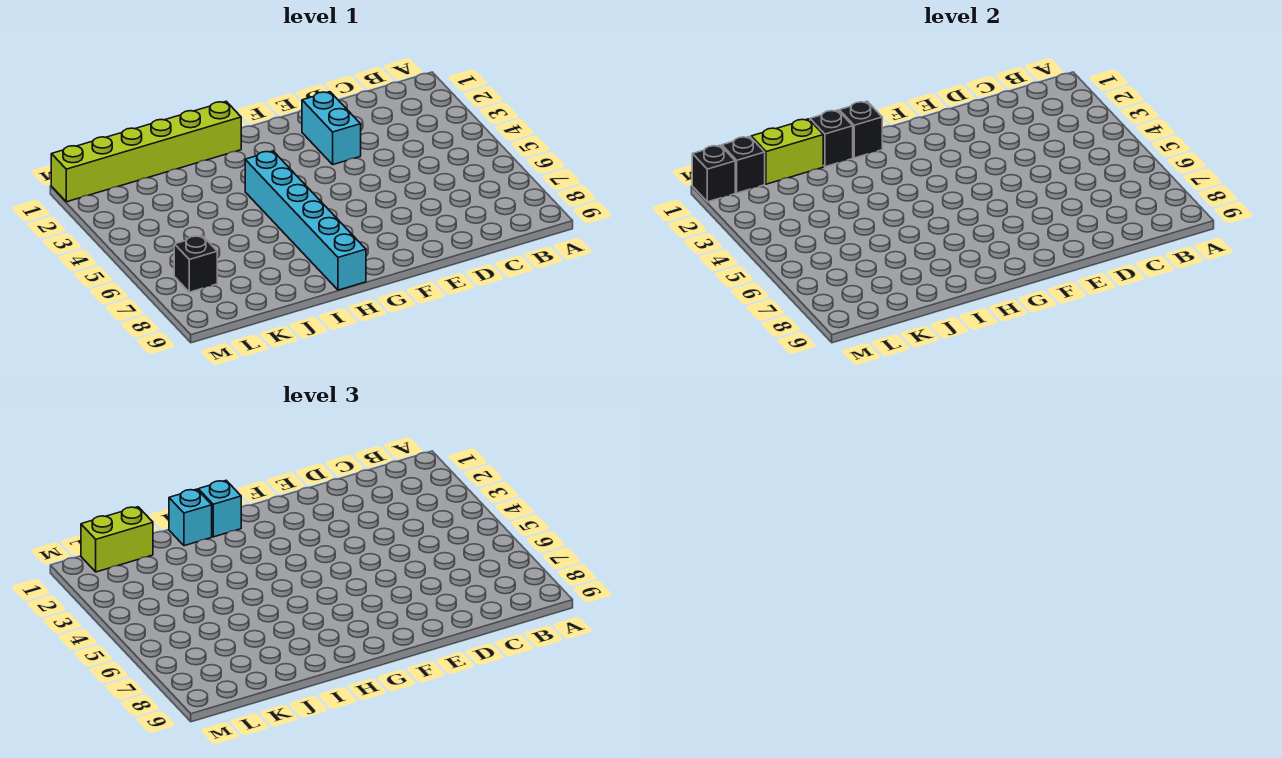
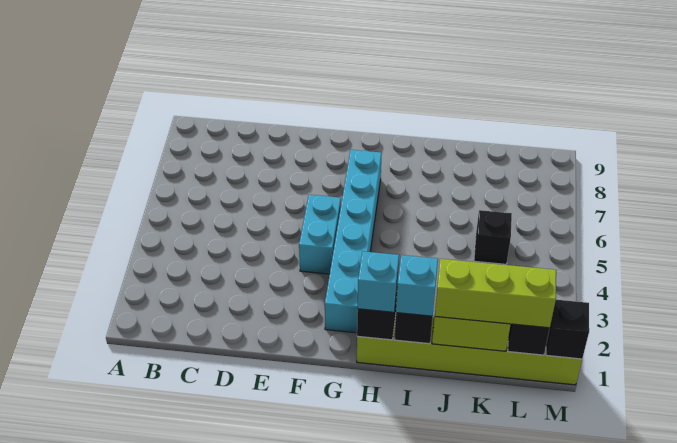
cyan 1x2 brick [302,92,361,165] -> cyan 1x2 brick moved to [299,195,341,274]
cyan 1x6 brick [245,151,366,290] -> cyan 1x6 brick moved to [325,150,382,333]
lime 1x2 brick [81,507,153,572] -> lime 1x3 brick [435,259,556,328]
black 1x1 brick [174,236,217,292] -> black 1x1 brick moved to [474,210,512,264]

